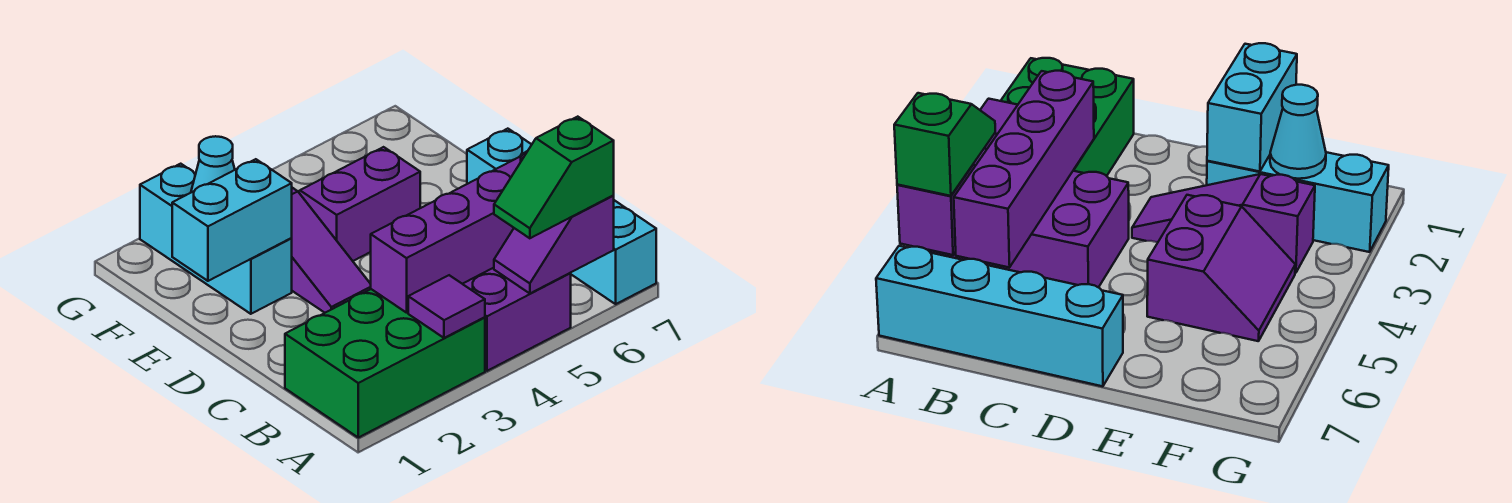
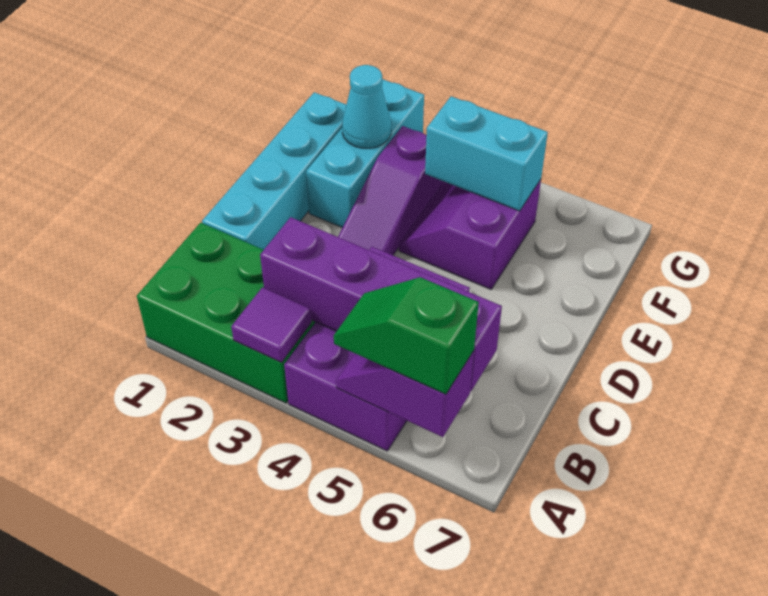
cyan 1x4 brick [467,129,656,304] -> cyan 1x4 brick moved to [202,92,346,250]
cyan 1x2 brick [172,159,292,281] -> cyan 1x2 brick moved to [425,96,548,211]
purple 2x2 slope [298,147,420,261] -> purple 2x2 slope turned to [399,180,541,289]

